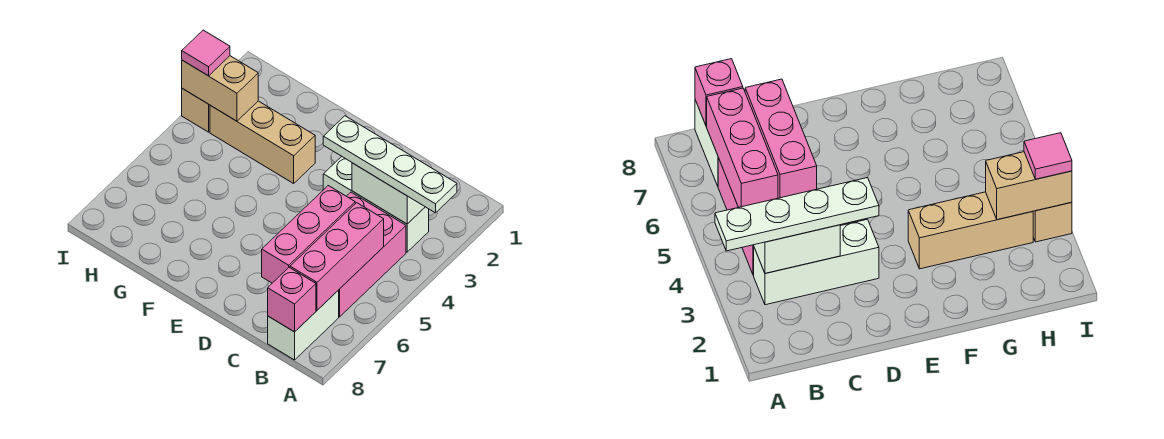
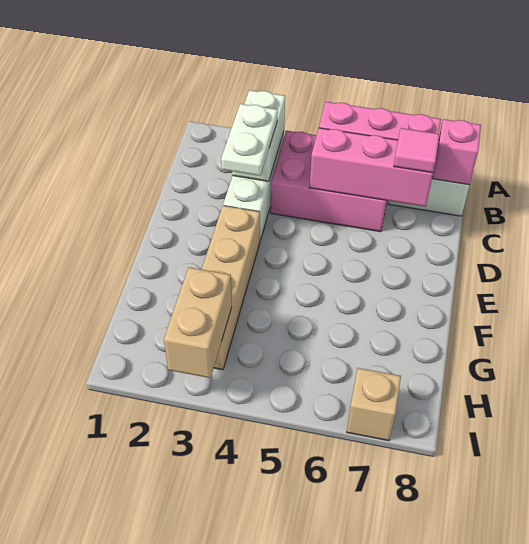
white 1x4 plate [323,116,457,213] -> white 1x2 plate [221,104,278,176]
tan 1x3 brick [210,101,315,183] -> tan 1x4 brick [202,206,260,370]
tan 1x1 brick [182,89,210,132] -> tan 1x1 brick moved to [347,368,401,441]
pink 1x1 tile [182,30,230,76] -> pink 1x1 tile moved to [394,128,440,173]

